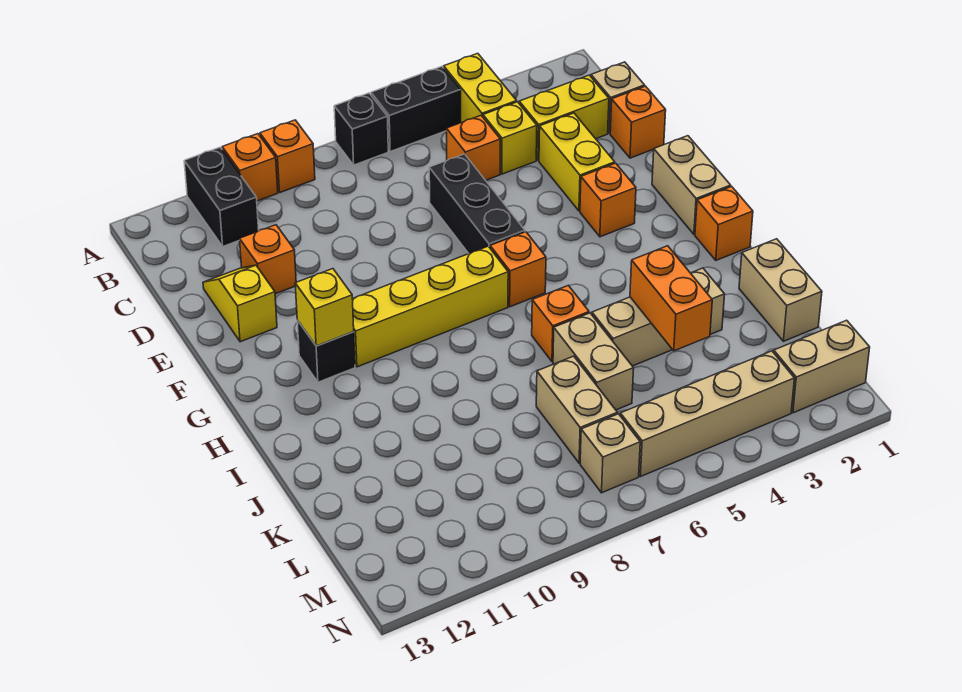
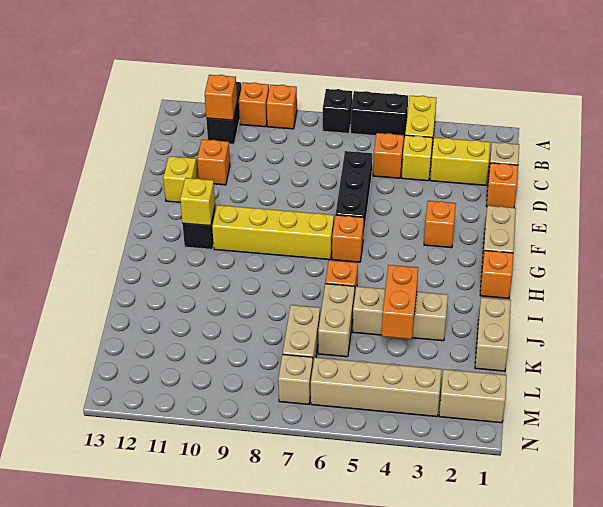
none -> orange 1x1 brick [205,75,237,120]
yellow 1x2 brick [539,113,615,211] -> none

